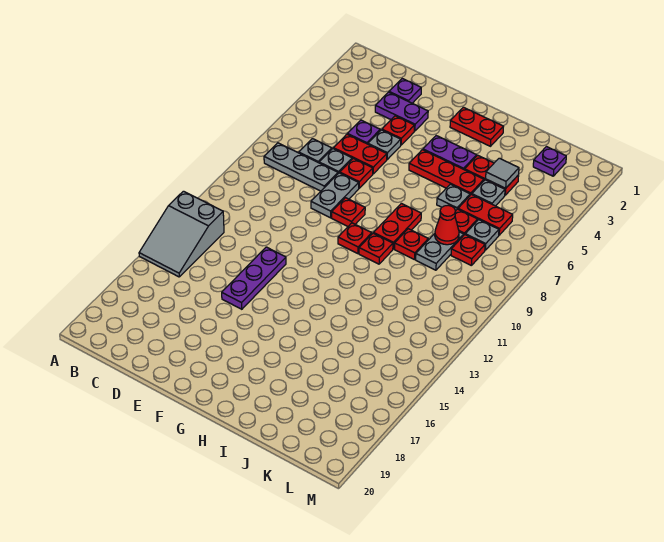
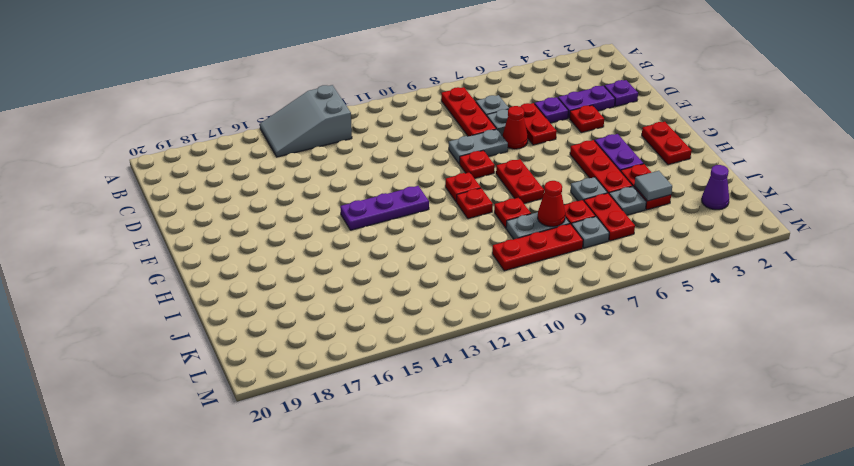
grey 1x3 plate [264,143,338,191] -> red 1x3 plate [441,87,496,136]
purple 1x2 plate [375,92,428,131] -> purple 1x2 plate turned to [558,86,615,118]
grey 1x1 plate [368,130,401,159] -> none
red 1x1 plate [340,158,373,188] -> red 1x1 cone [502,106,528,149]
purple 1x3 plate [222,247,286,309] -> purple 1x3 plate moved to [340,186,429,230]
red 1x2 plate [374,203,421,249] -> red 1x2 plate turned to [496,159,544,203]
purple 1x1 plate [533,147,566,176] -> purple 1x1 cone [702,165,729,210]
red 1x1 plate [451,235,485,266] -> red 1x3 plate [492,224,583,271]

